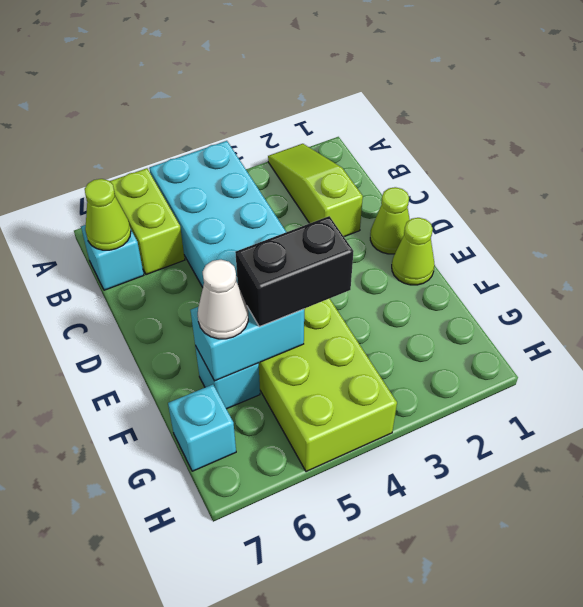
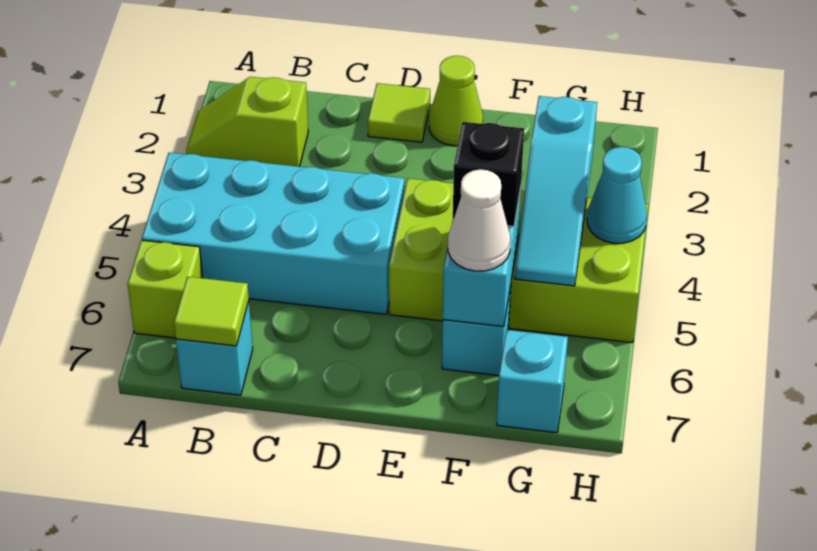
lime 1x3 slope [268,144,363,237] -> lime 1x2 slope [186,77,308,167]
lime 1x2 brick [110,168,185,275] -> lime 1x1 brick [127,240,203,338]
lime 1x1 cone [85,179,131,250] -> lime 1x1 tile [174,277,249,346]
lime 1x1 cone [370,187,410,254] -> lime 1x1 tile [368,83,430,142]
black 1x2 brick [235,216,354,327] -> black 1x1 brick [453,122,524,227]
none -> cyan 1x3 slope [515,96,597,286]
none -> cyan 1x1 cone [587,147,647,243]

